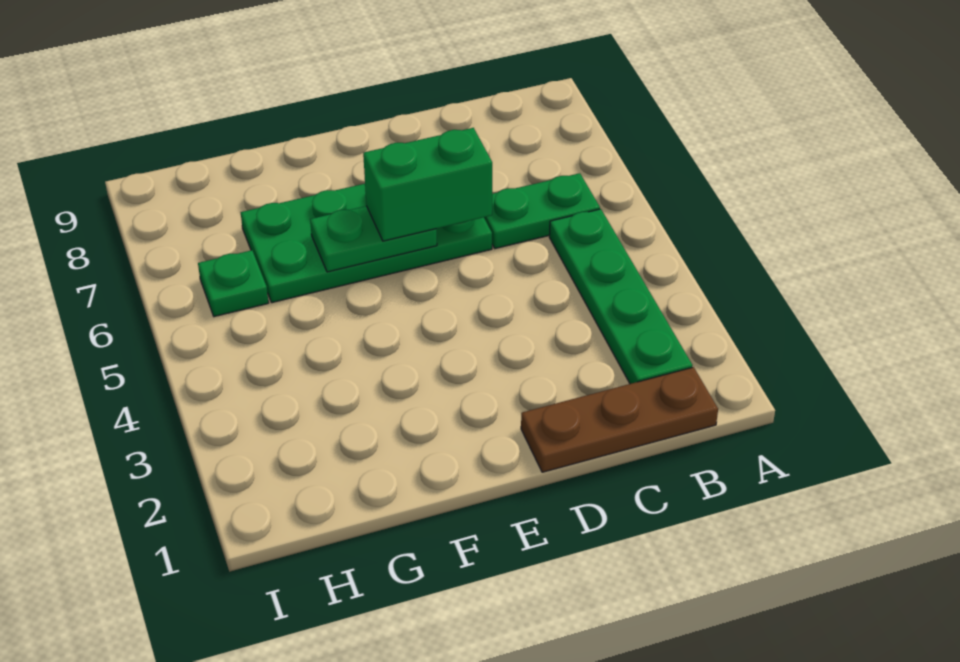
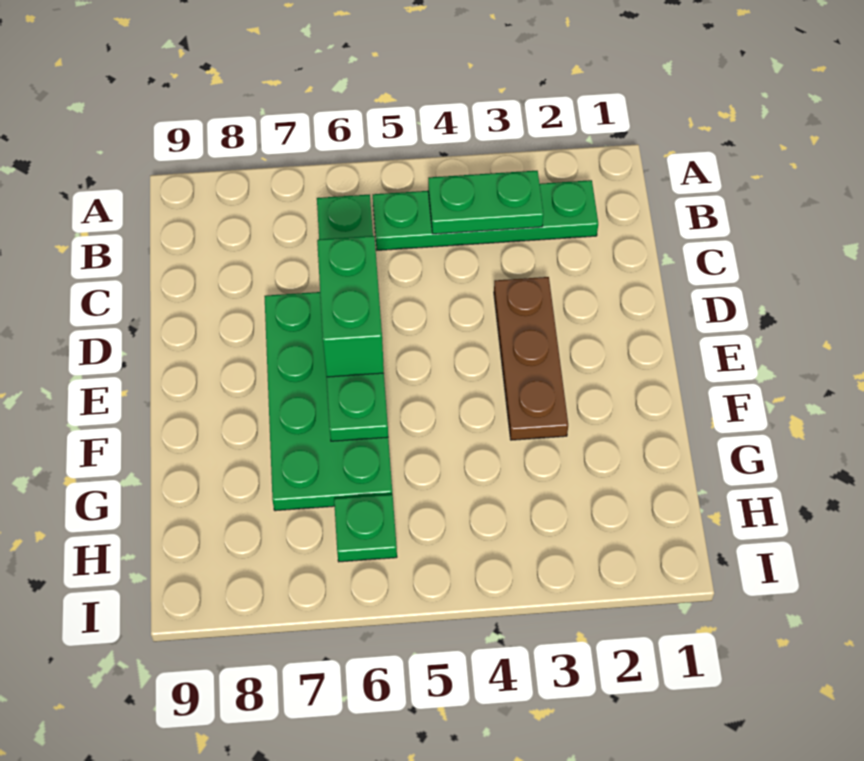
brown 1x3 plate [521,367,718,472] -> brown 1x3 plate moved to [494,277,568,440]
none -> green 1x2 plate [428,171,544,234]

